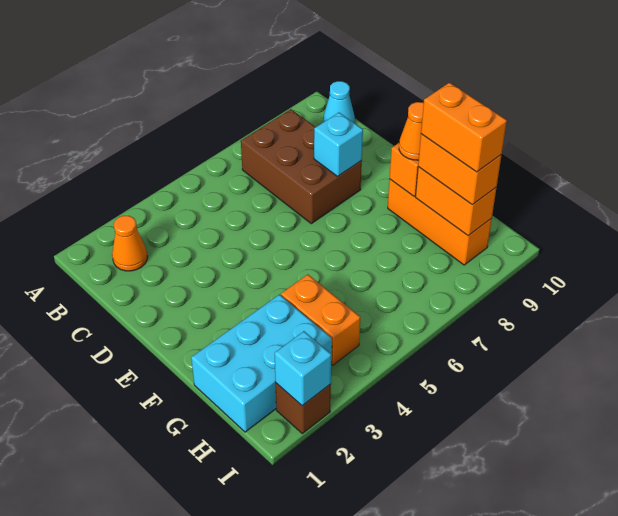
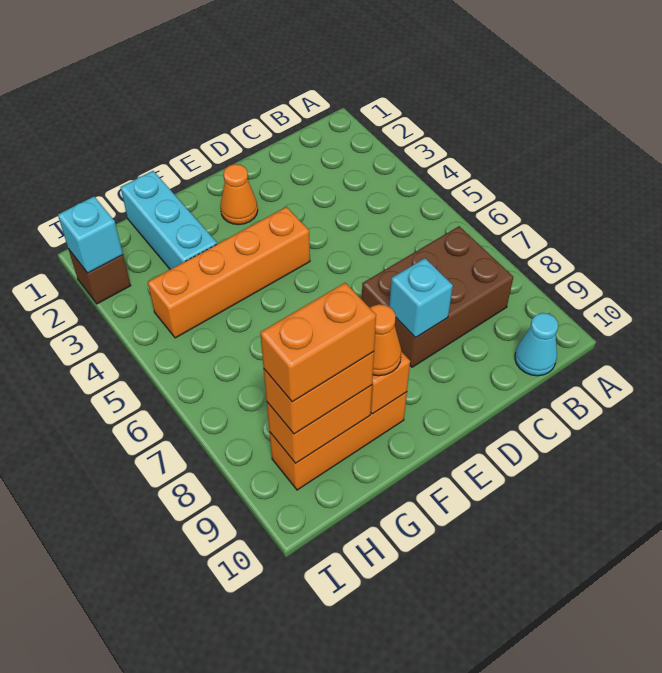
orange 1x1 cone [112,216,148,271] -> orange 1x1 cone moved to [220,164,258,225]
cyan 2x3 brick [191,295,332,432] -> cyan 1x3 brick [121,171,217,269]
orange 1x2 brick [281,275,360,365] -> orange 1x4 brick [148,207,310,338]

